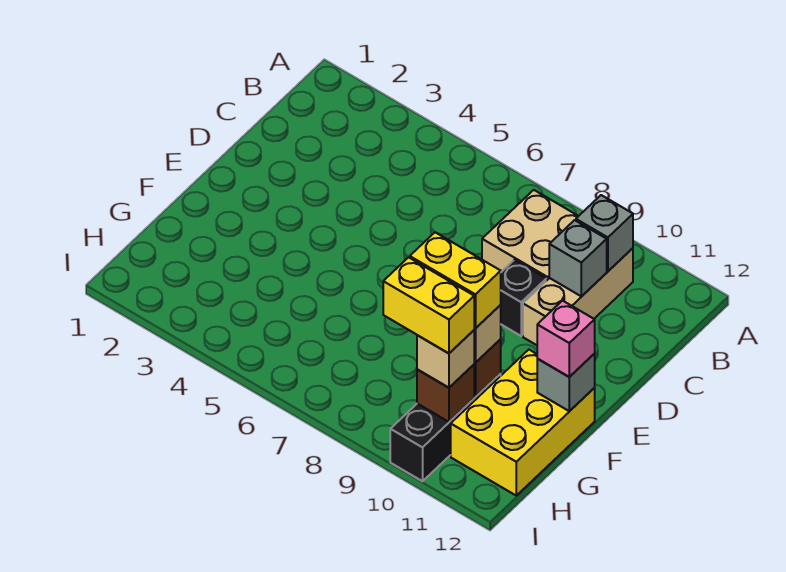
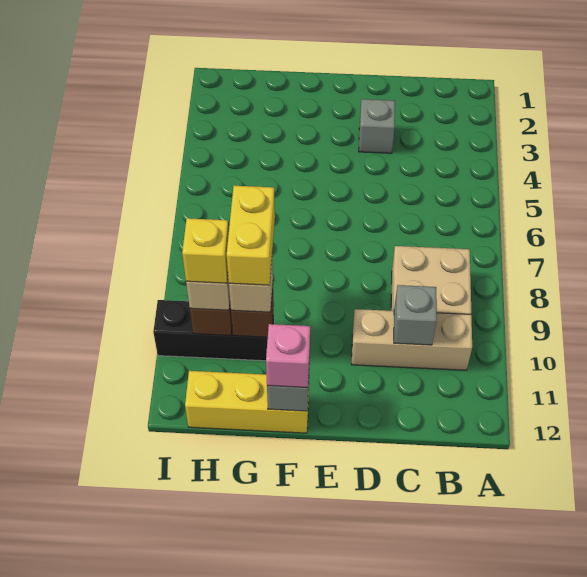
grey 1x1 brick [576,195,633,271] -> grey 1x1 brick moved to [359,99,395,153]
black 1x1 brick [501,260,546,336] -> none
yellow 2x3 brick [451,350,595,495] -> yellow 1x3 brick [185,371,309,433]
yellow 1x2 brick [383,257,474,353] -> yellow 1x1 brick [182,218,229,283]

